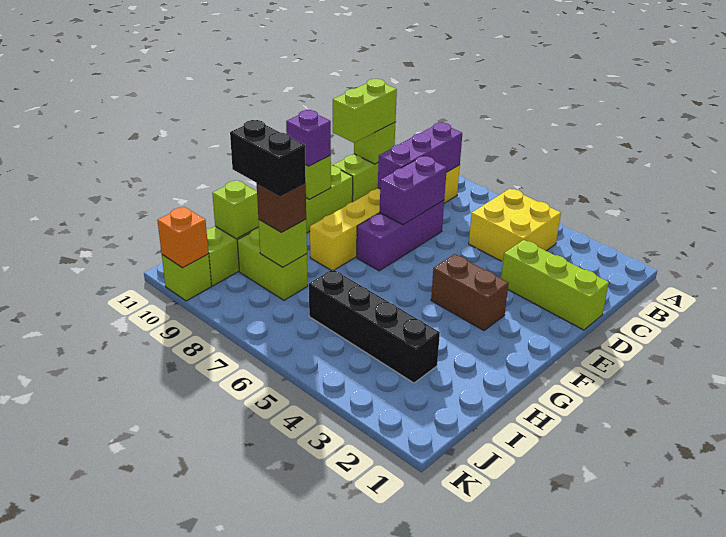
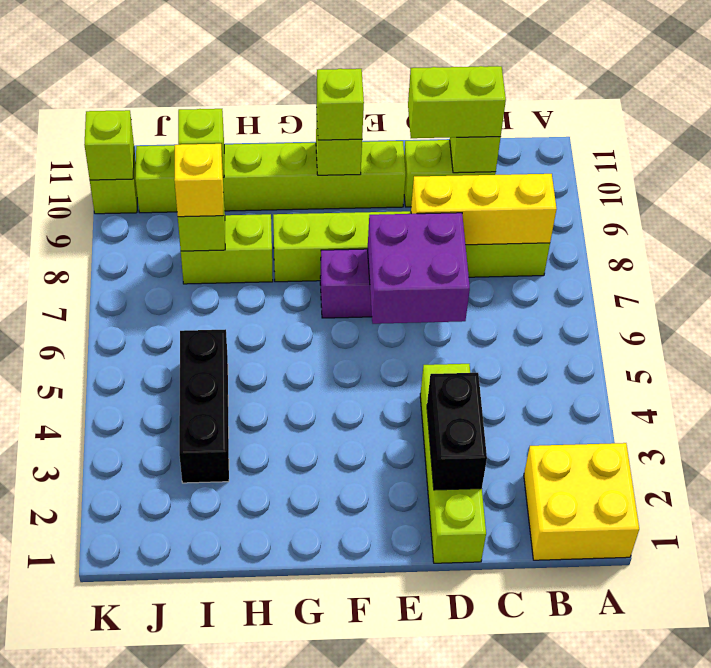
yellow 2x2 brick [469,189,561,262] -> yellow 2x2 brick moved to [524,443,639,560]
yellow 1x6 brick [310,165,460,270] -> lime 1x6 brick [273,211,550,282]
purple 1x3 brick [378,123,462,189] -> yellow 1x3 brick [411,174,557,245]
lime 1x3 brick [501,240,609,330] -> lime 1x4 brick [420,364,486,563]
purple 1x2 brick [380,156,447,225] -> purple 2x2 brick [368,213,470,324]
brown 1x2 brick [431,254,509,331] -> none
purple 1x1 brick [286,110,331,166] -> lime 1x1 brick [316,69,364,140]
black 1x4 brick [309,269,440,383] -> black 1x3 brick [179,329,229,483]
lime 1x2 brick [237,228,308,300] -> lime 1x2 brick turned to [181,214,273,284]
brown 1x1 brick [257,183,306,232] -> yellow 1x1 brick [174,144,223,217]
black 1x2 brick [230,120,306,196] -> black 1x2 brick moved to [427,373,487,490]
orange 1x1 brick [157,207,209,268] -> lime 1x1 brick [84,110,134,180]

